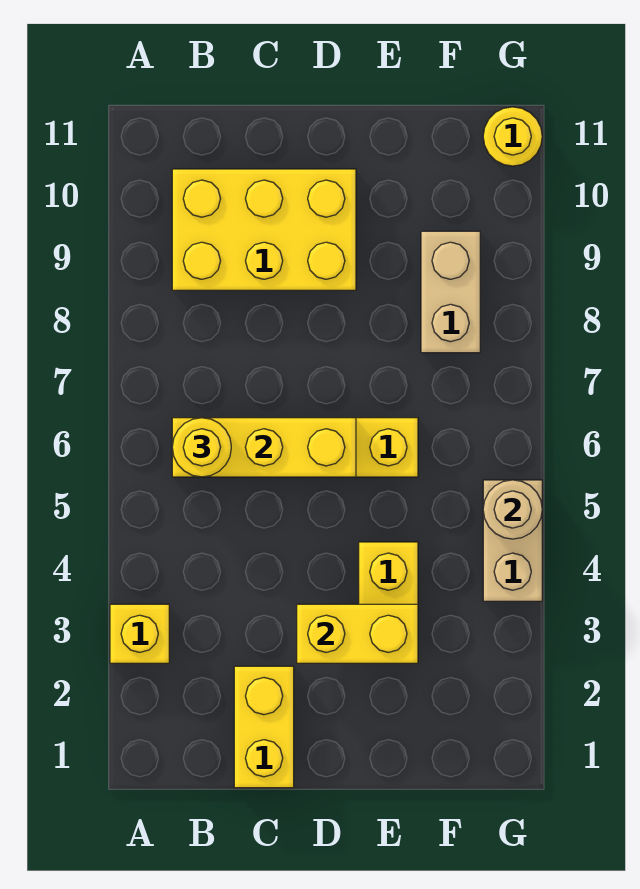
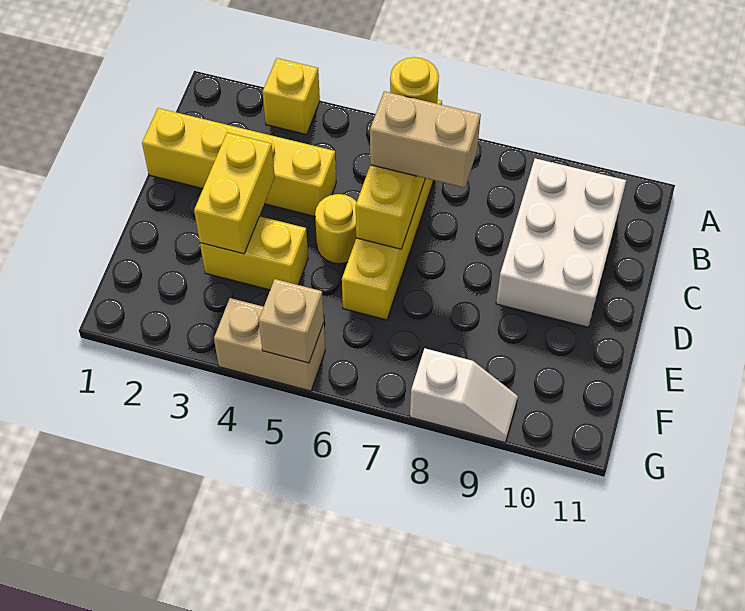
yellow 2x3 brick [172,169,356,290] -> white 2x3 brick [496,158,626,327]
yellow 1x2 brick [234,666,294,788] -> yellow 1x4 brick [142,108,336,216]
tan 1x2 brick [421,231,480,353] -> tan 1x2 brick moved to [370,91,481,188]
tan 1x1 round brick [483,480,542,539] -> tan 1x1 brick [259,279,324,363]
none -> white 1x2 slope [410,348,518,442]
yellow 1x1 round brick [483,107,542,166] -> yellow 1x1 round brick moved to [315,194,357,264]

